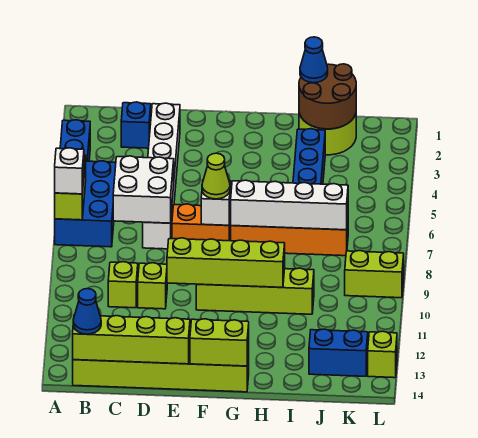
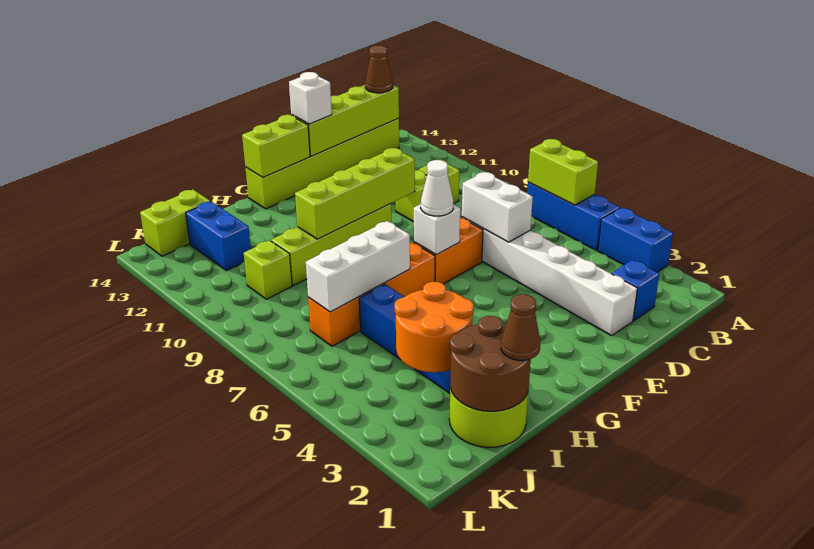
blue 2x3 brick [55,161,116,247] -> blue 1x3 brick [527,182,620,250]
white 1x1 brick [55,148,84,194] -> white 1x1 brick moved to [289,72,332,124]
blue 1x1 cone [73,289,101,334] -> brown 1x1 cone [365,46,393,93]
white 2x2 brick [113,156,174,223] -> white 1x2 brick [462,172,533,242]
lime 1x1 cone [202,153,230,199] -> white 1x1 cone [421,160,453,216]
white 1x4 brick [231,180,348,230] -> white 1x3 brick [306,221,410,312]
blue 1x1 cone [300,37,328,83] -> brown 1x1 cone [501,294,540,360]
none -> orange 2x2 round brick [395,282,474,372]
blue 1x2 brick [309,329,368,376] -> blue 1x2 brick turned to [186,202,251,271]
lime 1x2 brick [345,251,404,298] -> lime 1x2 brick moved to [140,190,210,256]
lime 1x1 brick [368,331,397,378] -> lime 1x1 brick moved to [244,240,292,299]

